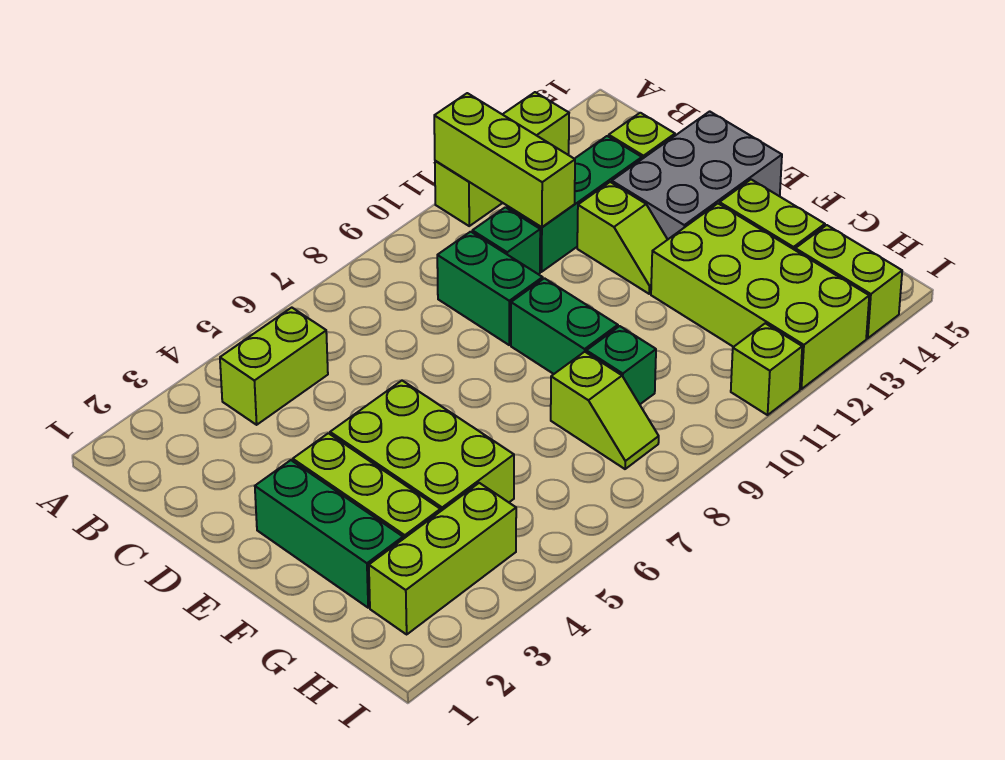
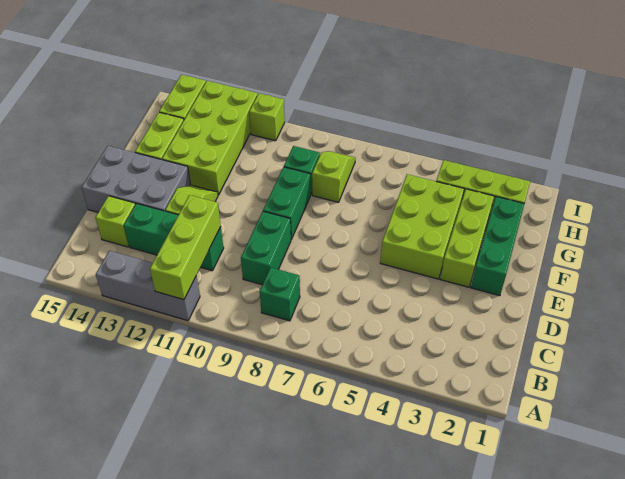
lime 1x3 brick [435,92,569,226] -> grey 1x3 brick [96,251,200,321]
lime 1x2 brick [220,308,328,425] -> none
green 1x1 brick [472,207,540,274] -> green 1x1 brick moved to [260,268,300,321]

